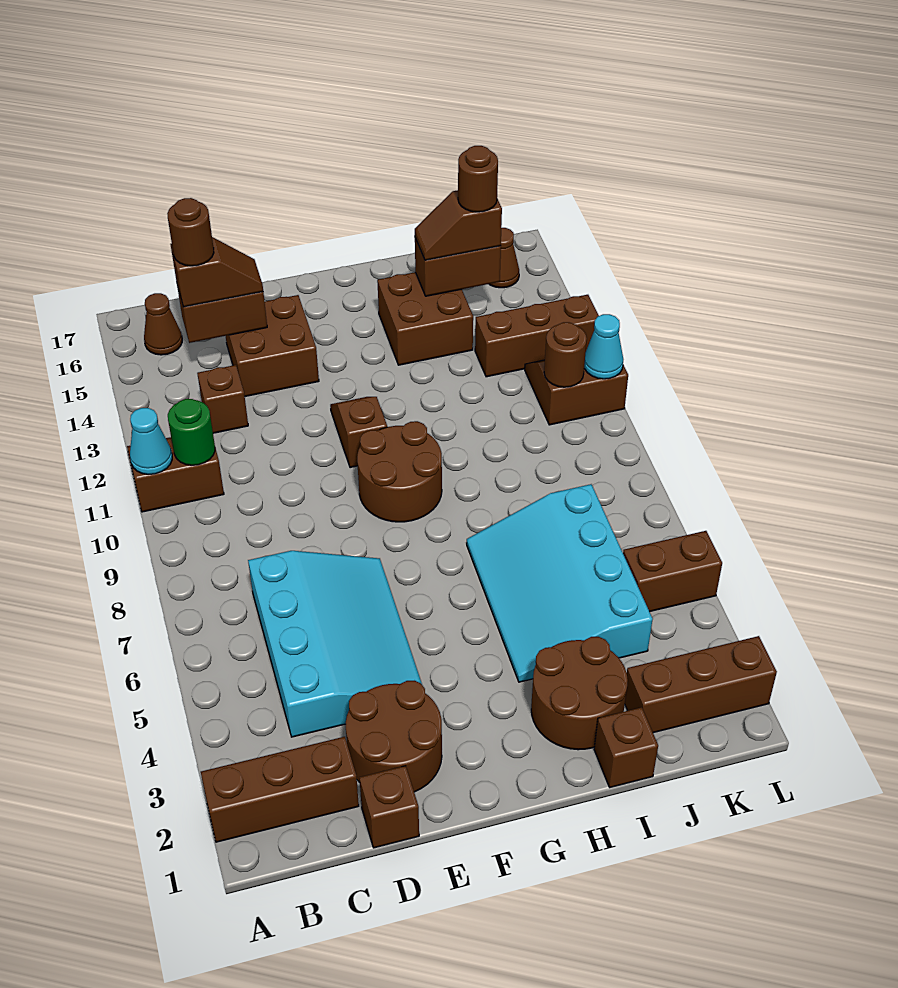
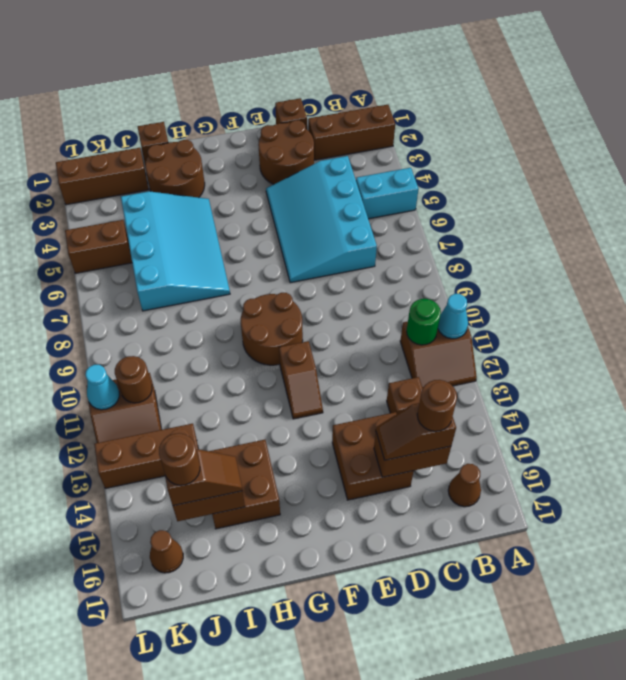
none -> cyan 1x2 brick [356,168,418,219]

